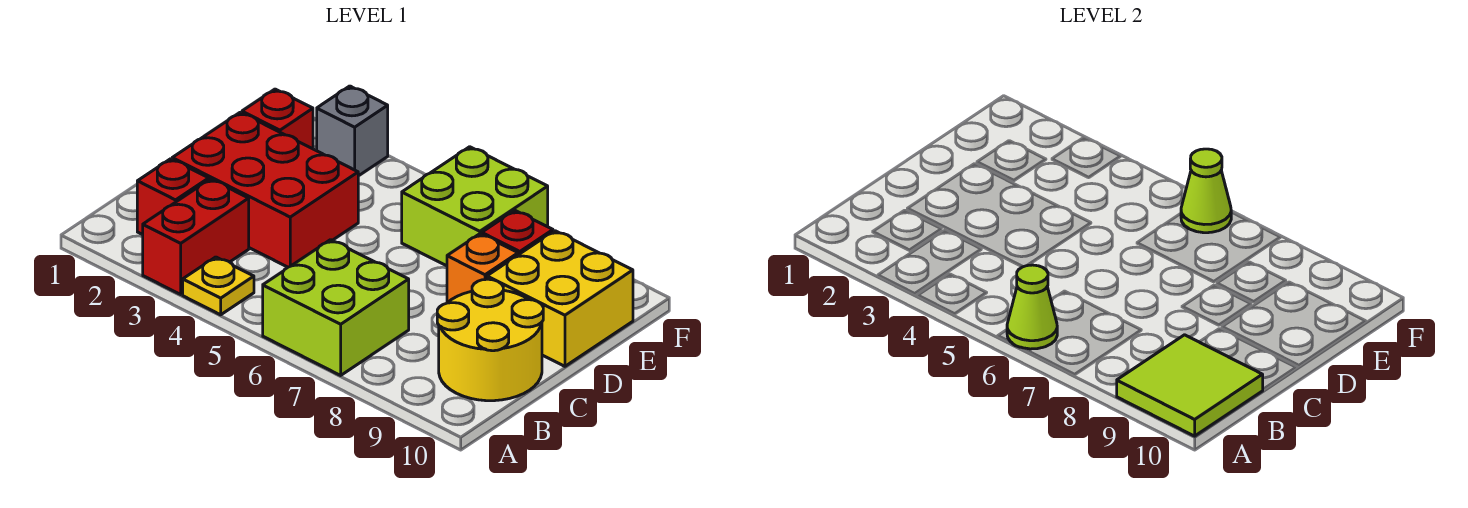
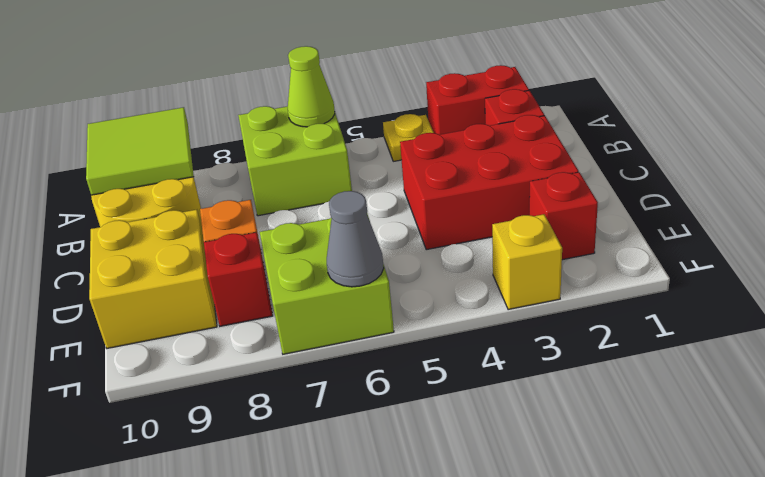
red 1x2 brick [143,179,249,294] -> red 1x2 brick turned to [426,65,529,135]
grey 1x1 brick [317,86,388,176] -> yellow 1x1 brick [492,214,562,310]
lime 1x1 cone [1181,149,1231,233] -> grey 1x1 cone [327,191,384,287]

